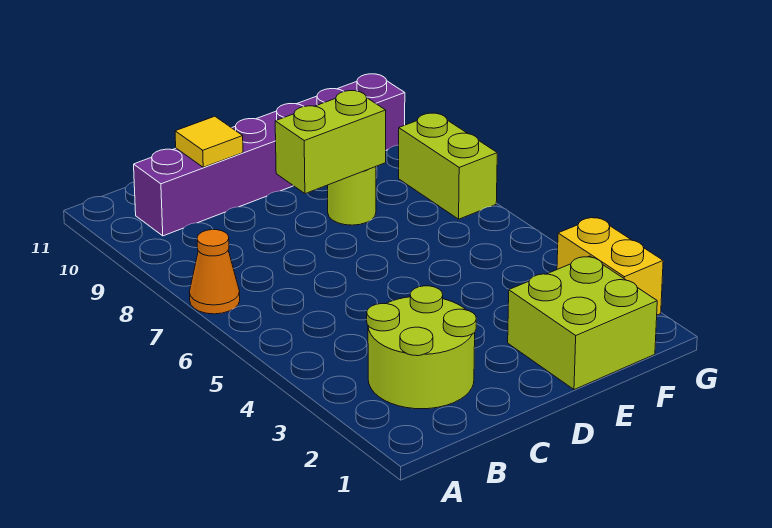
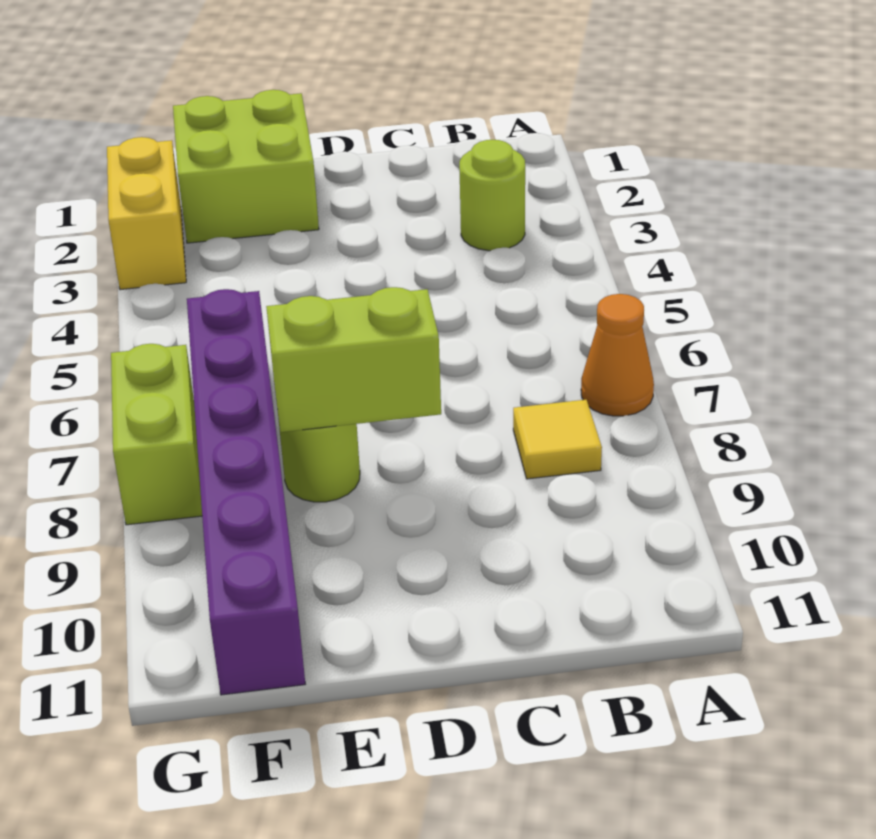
lime 2x2 round brick [367,286,476,409] -> lime 1x1 round brick [459,140,525,251]
purple 1x6 brick [134,74,405,236] -> purple 1x6 brick turned to [187,289,305,695]
yellow 1x1 tile [175,116,243,167] -> yellow 1x1 tile moved to [513,400,602,479]

